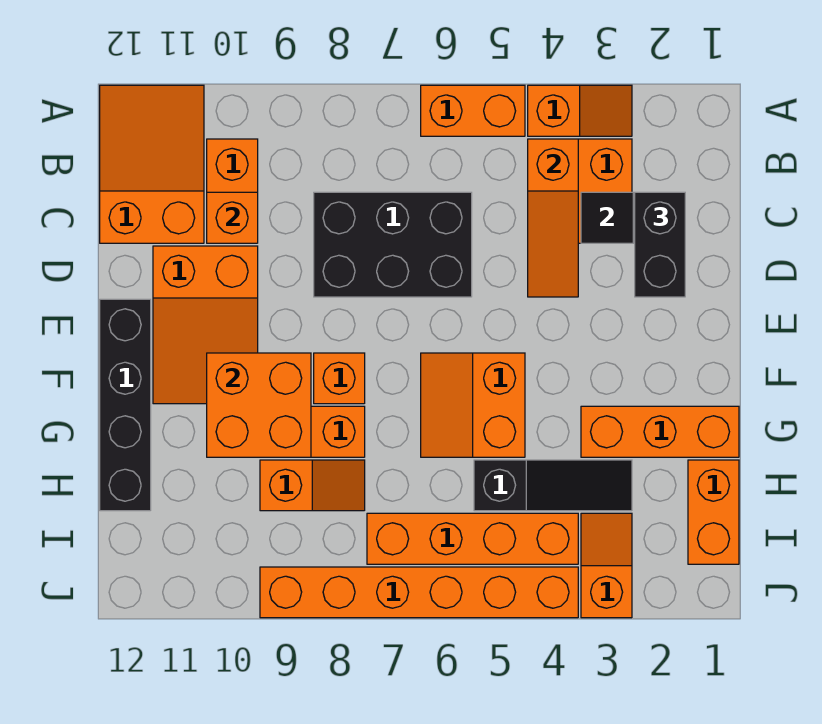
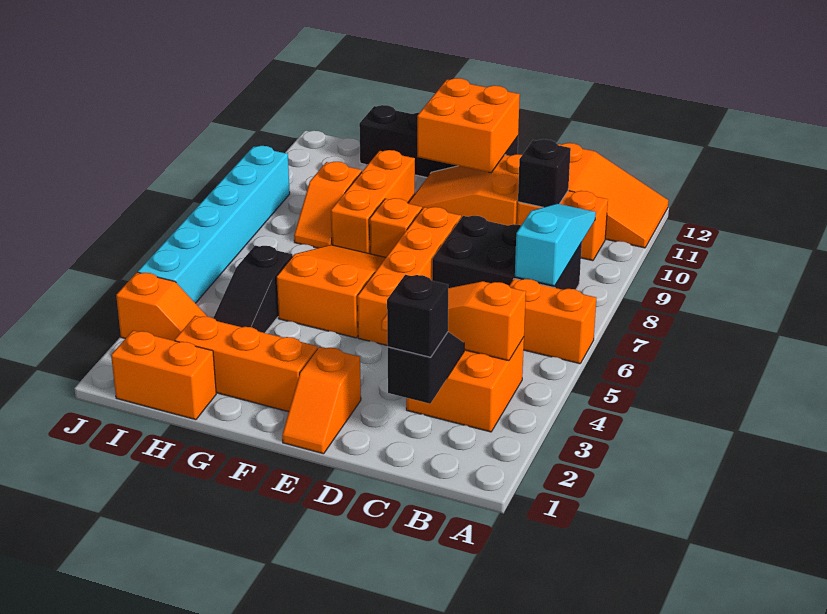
orange 1x2 slope [528,85,632,136] -> orange 1x2 slope moved to [282,347,361,454]
orange 1x2 brick [421,85,525,136] -> orange 1x2 brick turned to [509,279,596,364]
none -> cyan 1x3 slope [515,204,596,286]
black 1x2 brick [635,192,685,297] -> black 1x1 brick [387,275,448,357]
black 2x3 brick [314,192,472,297] -> black 2x3 brick turned to [432,216,582,290]
orange 1x1 brick [207,192,258,243] -> black 1x1 brick [518,139,571,207]
orange 2x2 slope [421,353,525,457] -> orange 2x3 slope [276,245,386,338]
orange 2x2 brick [207,353,311,457] -> orange 2x2 brick moved to [417,78,520,173]
orange 1x3 brick [581,406,739,457] -> orange 1x3 brick turned to [175,316,317,412]
orange 1x4 brick [367,513,578,564] -> orange 1x4 brick moved to [358,207,461,346]
orange 1x6 brick [260,567,578,618] -> cyan 1x6 brick [138,146,290,303]

